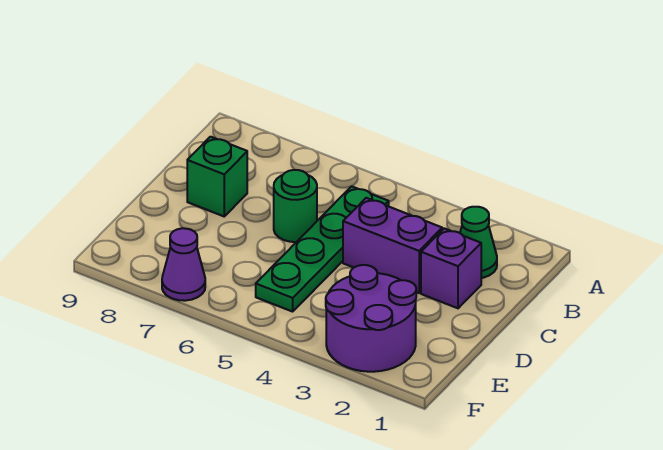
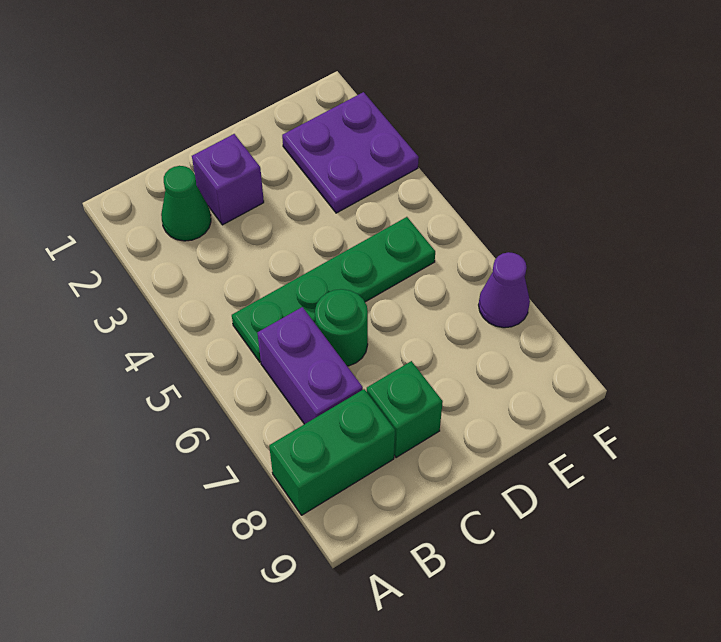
none -> green 1x2 brick [269,389,395,515]
purple 1x2 brick [343,198,442,293] -> purple 1x2 brick moved to [257,307,363,424]
purple 2x2 round brick [326,265,416,372] -> purple 2x2 plate [282,92,419,213]

